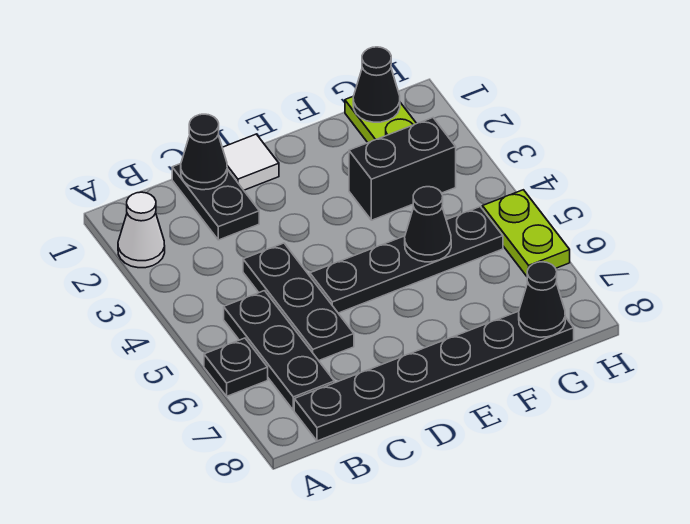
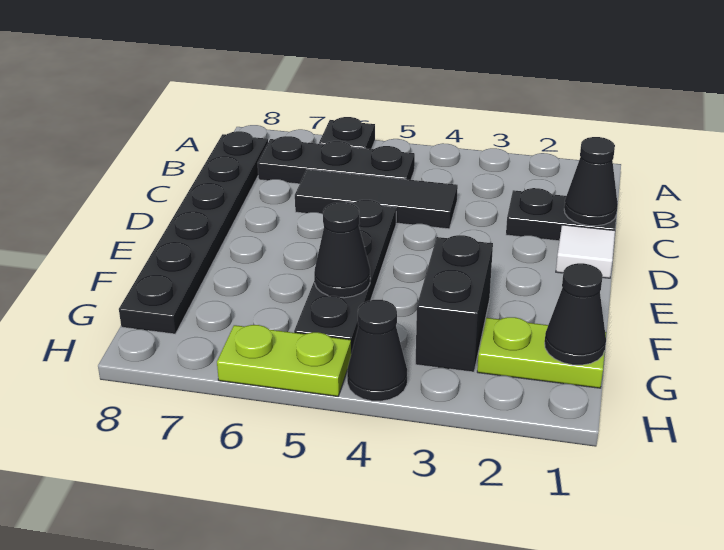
white 1x1 cone [118,192,165,268] -> none
black 1x3 plate [243,243,354,360] -> black 1x3 tile [295,169,458,229]
black 1x1 cone [519,262,565,337] -> black 1x1 cone moved to [347,300,407,401]

